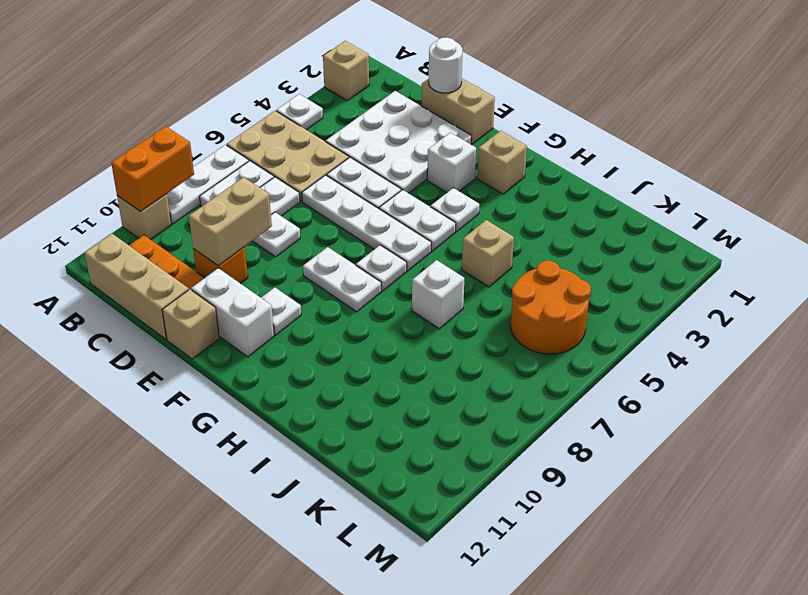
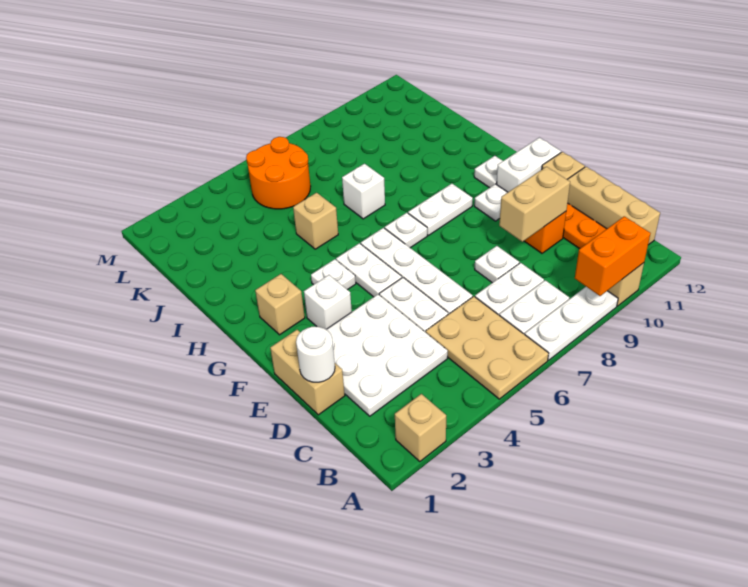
white 1x1 plate [276,94,323,130] -> white 1x1 plate moved to [474,156,502,188]
white 1x2 brick [191,268,274,357] -> white 1x2 brick turned to [496,138,561,192]
white 1x2 plate [303,247,381,312] -> white 1x2 plate turned to [408,184,473,235]

